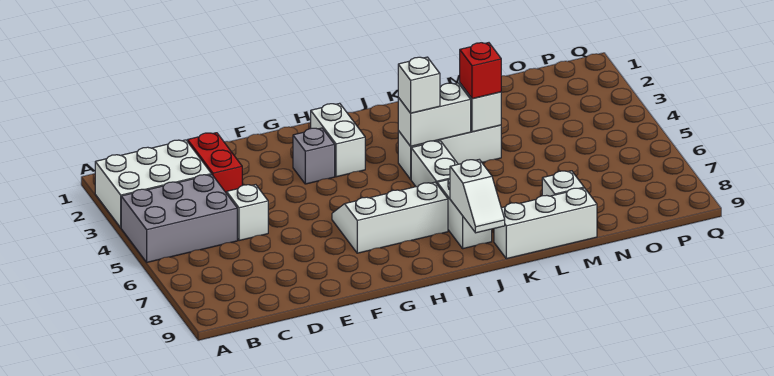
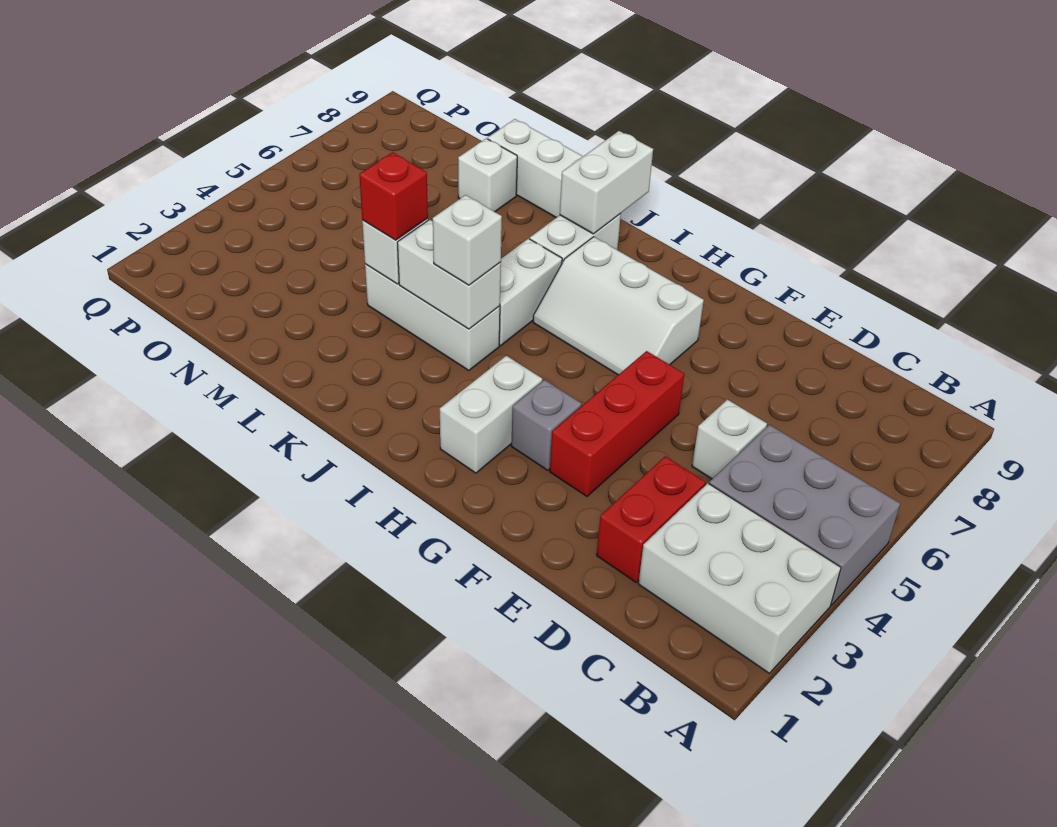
none -> red 1x3 brick [550,351,684,496]
white 1x2 slope [450,160,505,233] -> white 1x2 brick [560,131,653,234]

